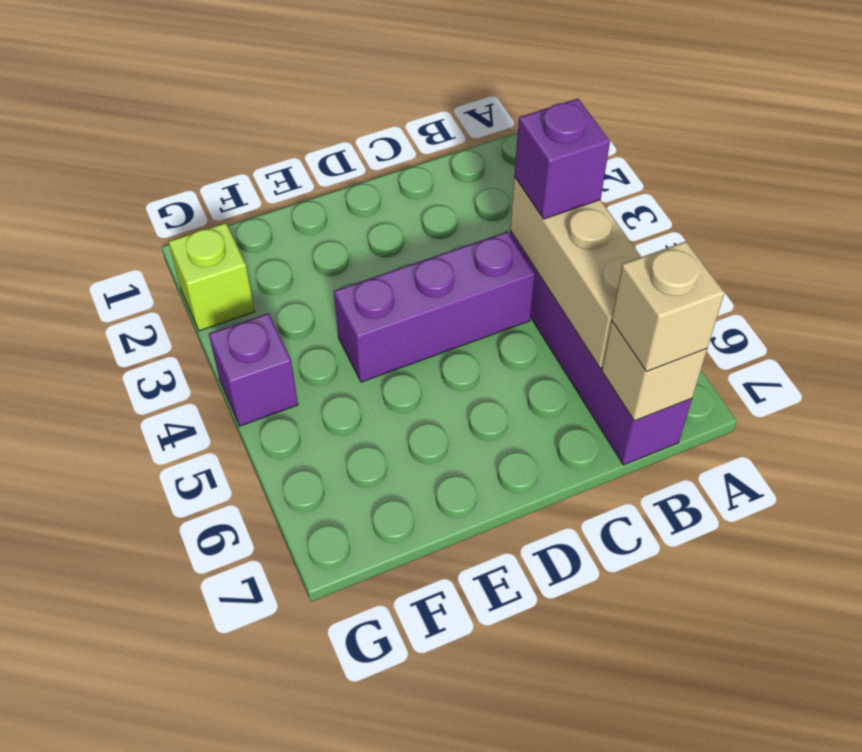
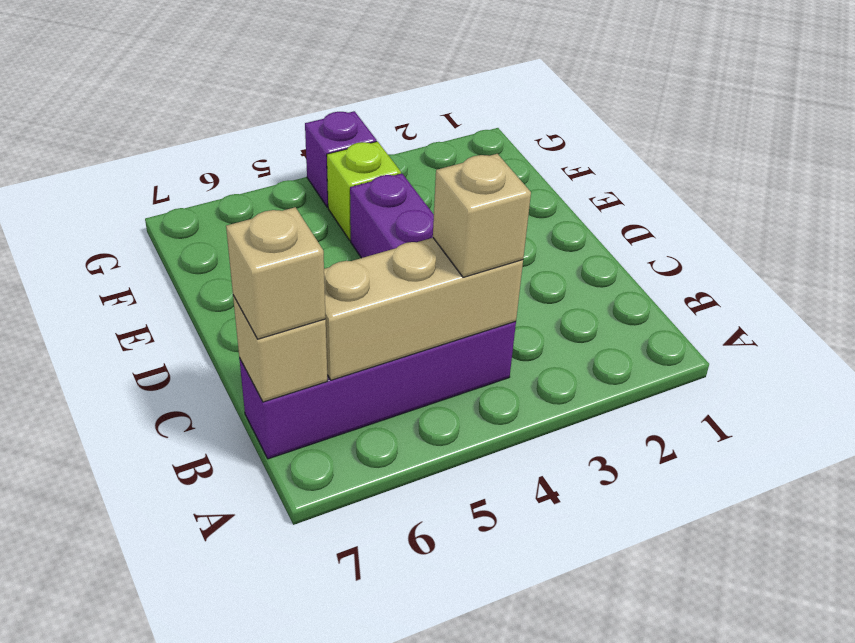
purple 1x1 brick [514,99,610,219] -> tan 1x1 brick [433,154,531,277]
lime 1x1 brick [169,223,255,331] -> lime 1x1 brick moved to [327,141,401,240]

